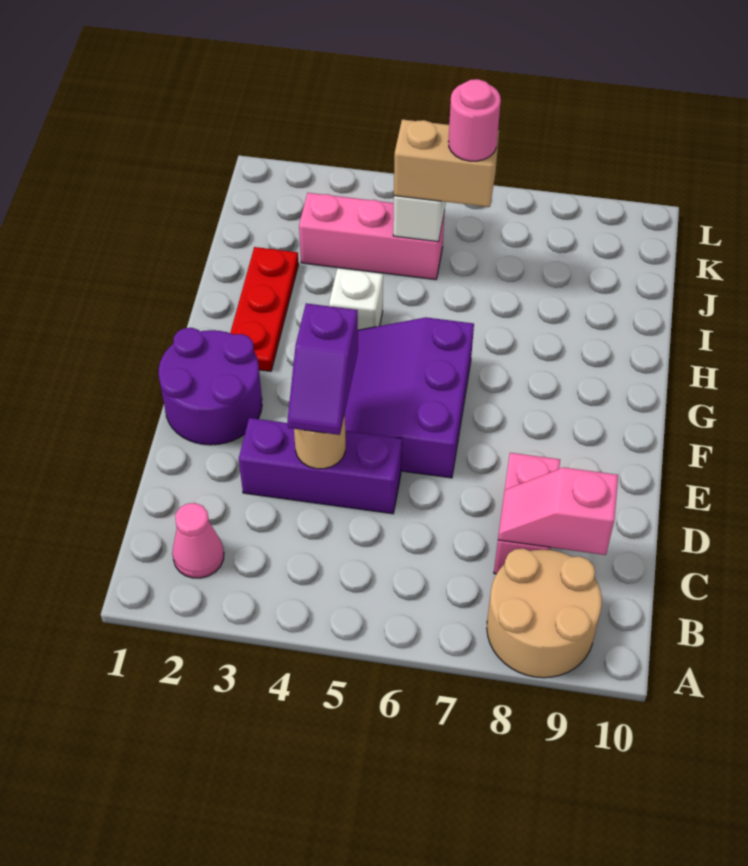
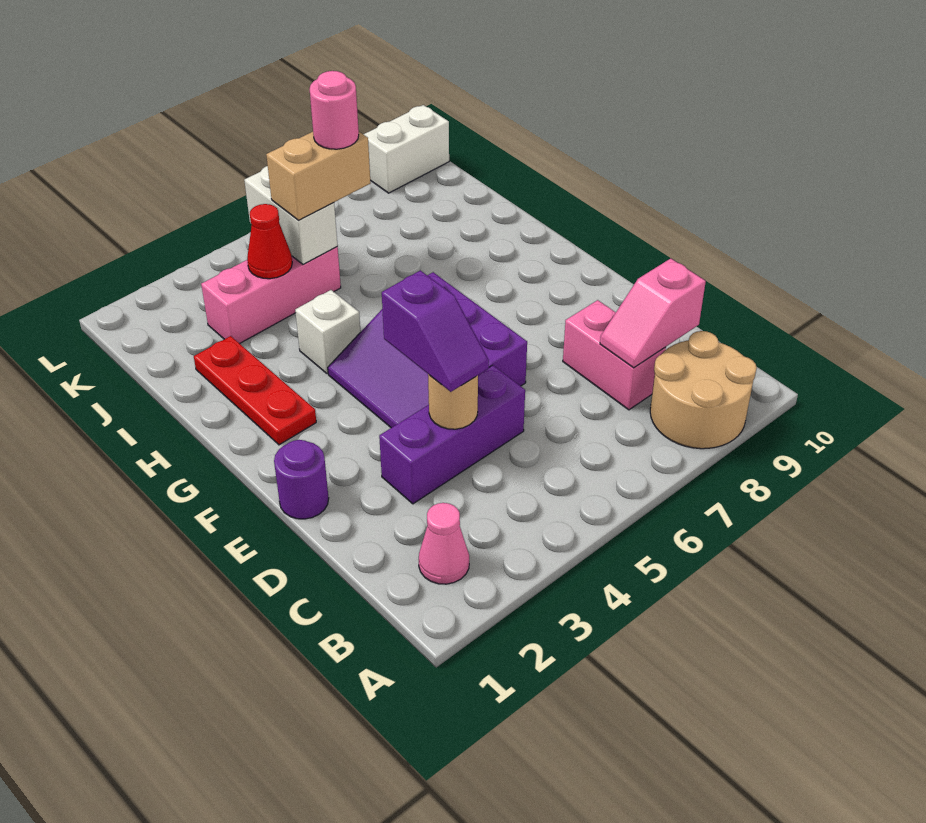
purple 2x2 round brick [159,328,262,445] -> purple 1x1 round brick [274,440,329,519]
none -> red 1x1 cone [247,204,292,279]
none -> white 1x2 brick [364,105,449,193]

